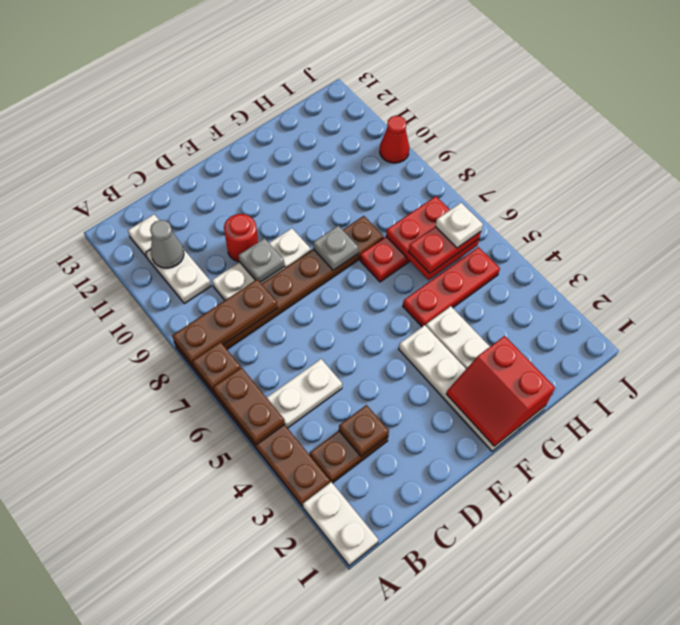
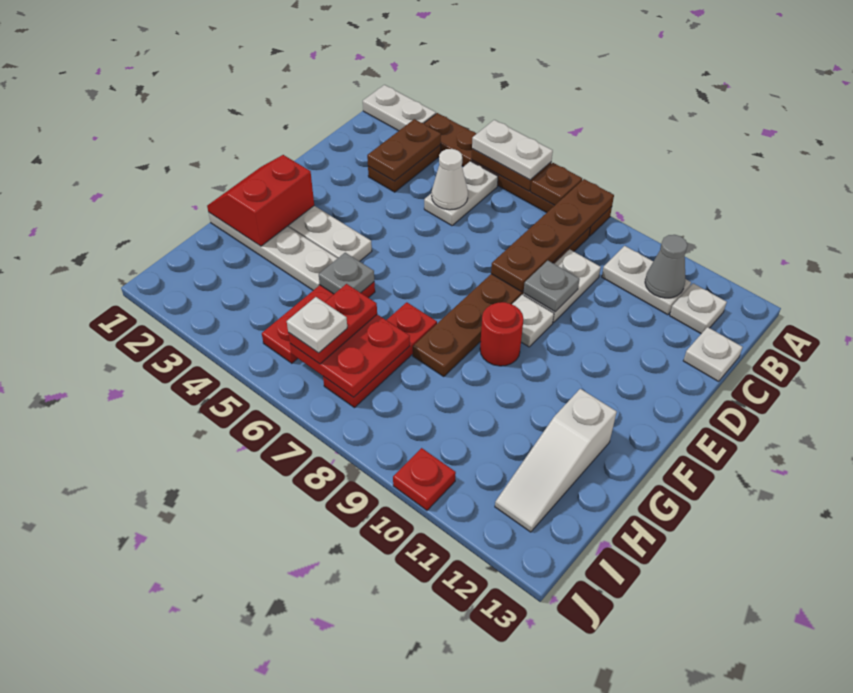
none -> white 1x2 plate [472,120,553,180]
brown 1x3 plate [172,279,277,365] -> brown 1x4 plate [491,179,614,292]
brown 1x1 plate [339,405,389,456] -> brown 1x2 plate [367,119,441,181]
none -> white 1x1 cone [432,149,468,210]
none -> white 1x1 plate [683,327,742,381]
red 1x1 round brick [224,214,258,262] -> red 1x1 round brick moved to [480,302,523,366]
red 2x2 slope [446,336,555,446] -> red 2x2 slope turned to [207,155,314,246]
grey 1x1 plate [313,226,358,270] -> grey 1x1 plate moved to [319,253,374,294]
none -> white 1x3 slope [495,389,617,532]
red 1x1 cone [380,116,409,163] -> red 1x1 plate [393,448,456,510]

